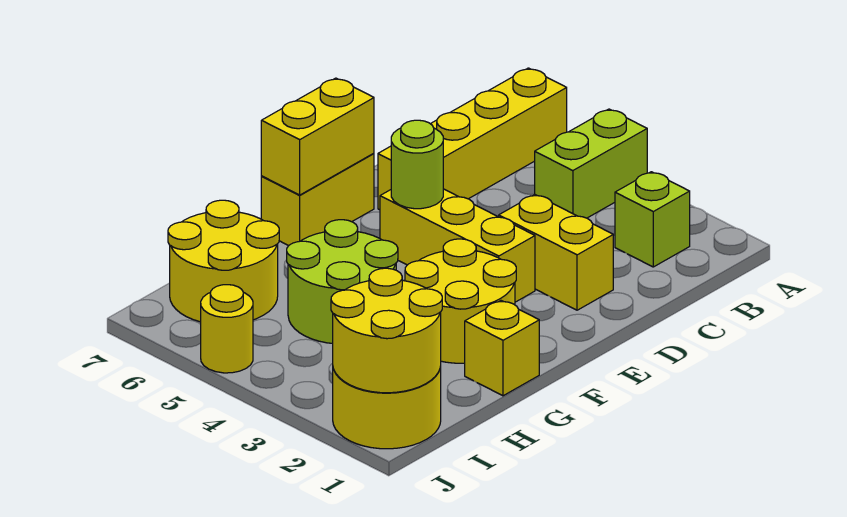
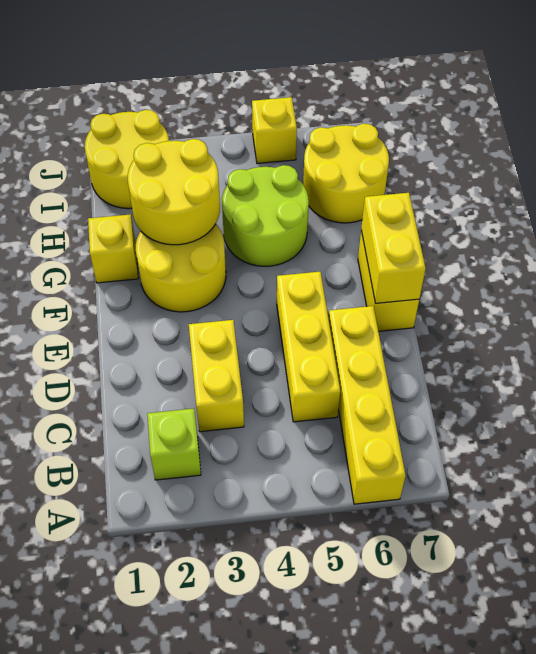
lime 1x2 brick [535,109,647,218] -> none
yellow 1x2 brick [499,194,613,310] -> yellow 1x2 brick turned to [189,320,244,432]
yellow 1x3 brick [380,189,535,302] -> yellow 1x3 brick turned to [277,272,340,422]
lime 1x1 round brick [391,120,443,209] -> none
yellow 2x2 round brick [331,268,442,393] -> yellow 2x2 round brick moved to [128,139,220,245]
yellow 1x1 round brick [201,285,253,373] -> yellow 1x1 brick [252,97,297,163]

